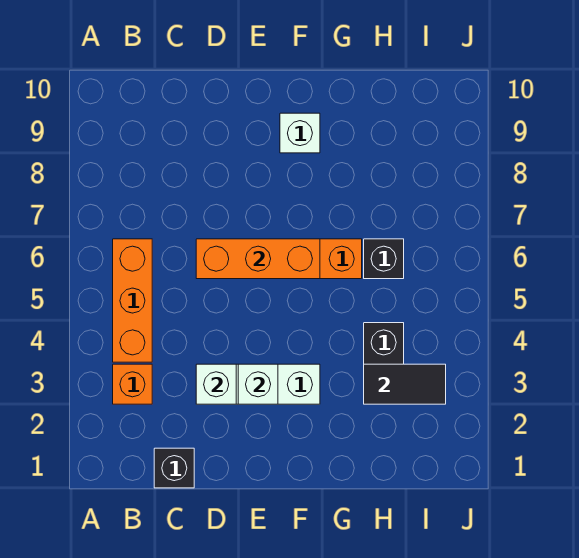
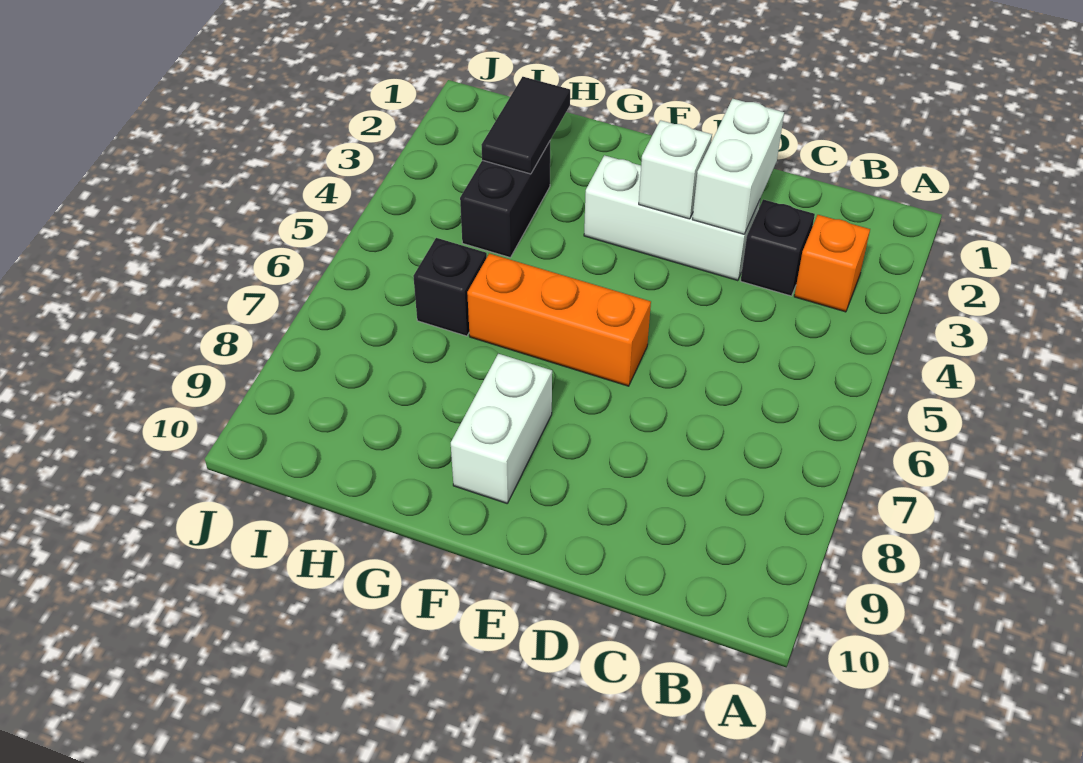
orange 1x3 brick [113,239,152,362] -> none
black 1x1 brick [154,448,194,488] -> black 1x1 brick moved to [741,199,815,296]
white 1x1 brick [196,364,236,404] -> white 1x2 brick [692,99,784,234]
orange 1x3 brick [196,239,320,279] -> none
white 1x1 brick [280,113,320,153] -> white 1x2 brick [451,354,552,503]
black 1x2 tile [364,364,446,404] -> black 1x2 tile turned to [482,77,570,174]

